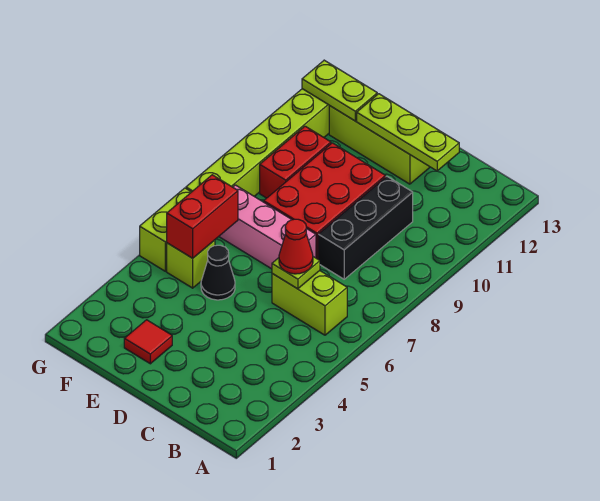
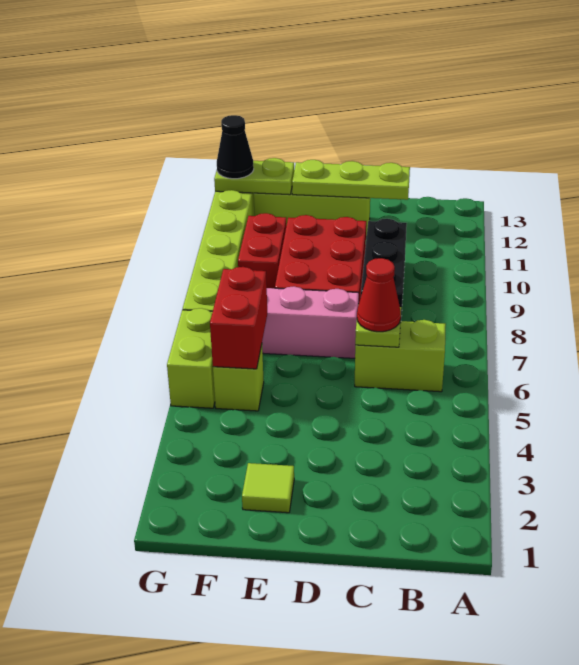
red 1x1 tile [124,320,172,364] -> lime 1x1 tile [242,463,294,513]
black 1x1 cone [201,245,235,300] -> black 1x1 cone moved to [217,115,254,179]

